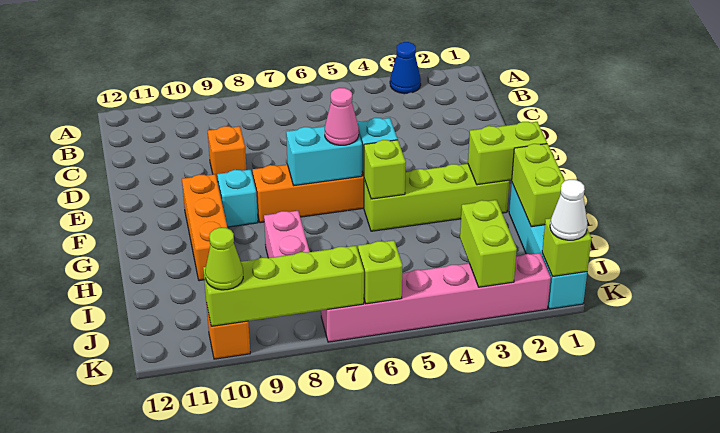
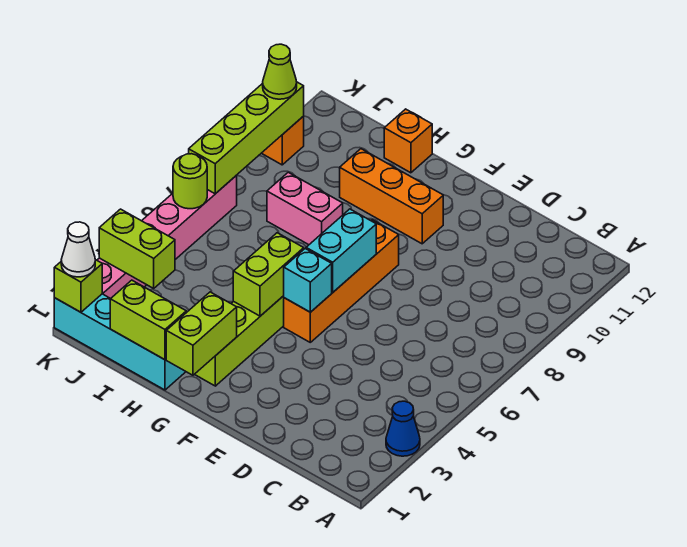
orange 1x1 brick [208,126,246,182] -> orange 1x1 brick moved to [384,109,432,173]
pink 1x1 cone [325,88,359,145] -> none
cyan 1x1 brick [217,169,258,227] -> none
lime 1x1 brick [364,140,406,199] -> lime 1x2 brick [233,233,304,316]
lime 1x1 brick [358,240,403,304] -> lime 1x1 round brick [173,154,207,209]

